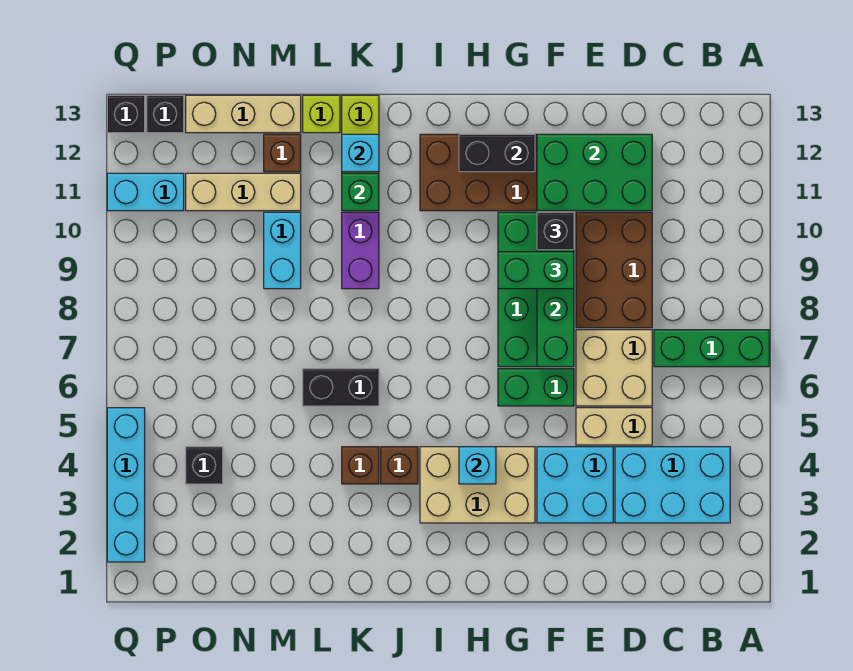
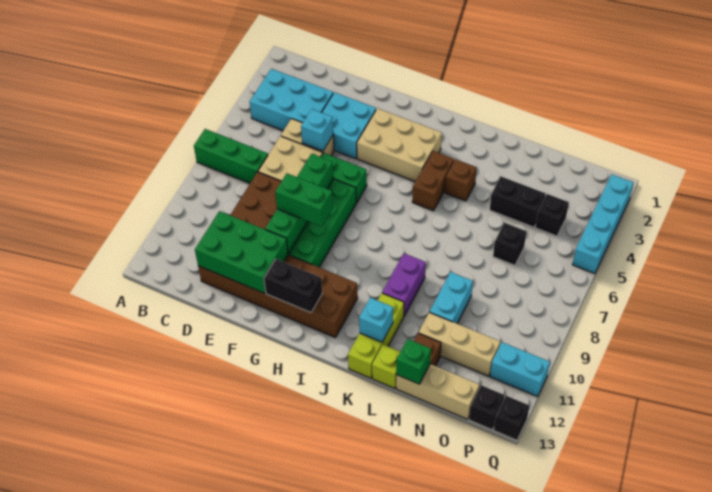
black 1x1 brick [537,212,574,250] -> black 1x1 brick moved to [493,223,526,265]
cyan 1x1 brick [459,447,496,484] -> cyan 1x1 brick moved to [301,109,333,151]
brown 1x1 brick [381,447,418,484] -> brown 1x2 brick [412,151,454,211]
black 1x2 brick [303,369,379,406] -> black 1x2 brick moved to [490,177,546,227]
green 1x1 brick [342,173,379,211] -> green 1x1 brick moved to [396,339,431,384]

